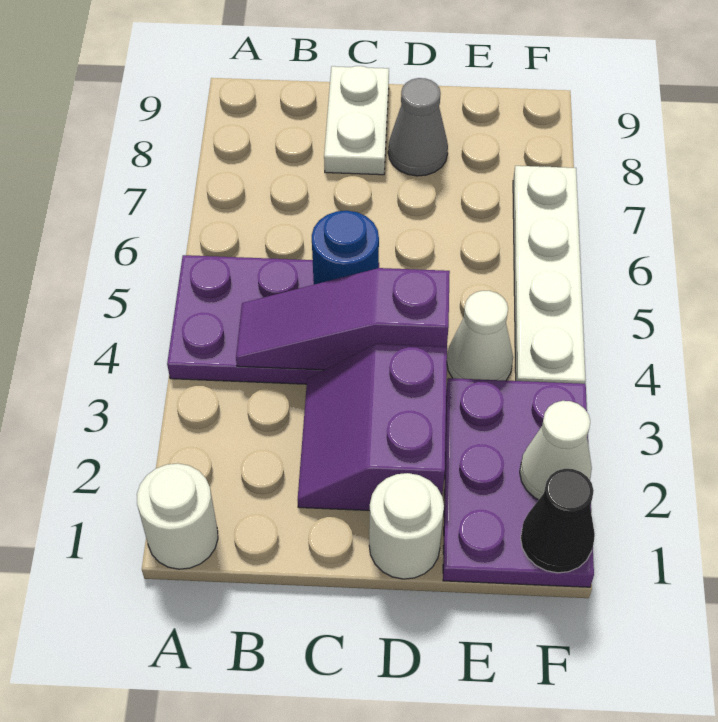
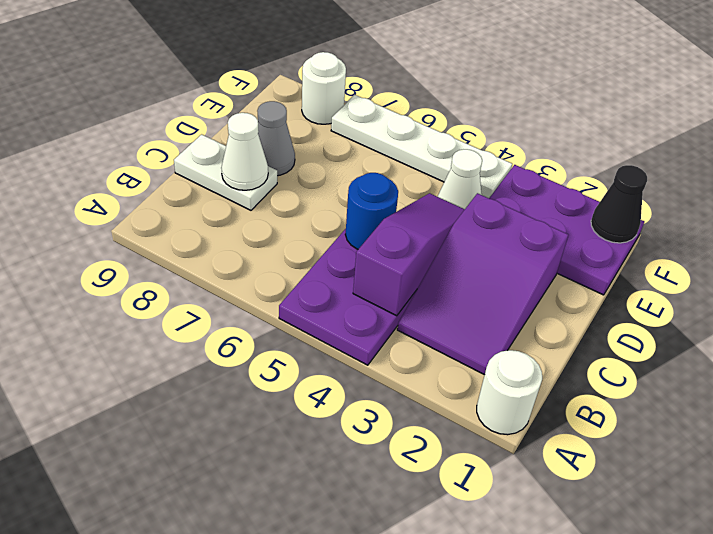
purple 1x3 slope [236,268,450,370] -> purple 1x3 slope turned to [353,193,465,316]
purple 2x2 slope [298,344,447,511] -> purple 2x3 slope [397,193,568,375]
white 1x1 round brick [369,473,444,579] -> white 1x1 round brick moved to [302,52,346,124]
white 1x1 cone [520,401,592,500] -> white 1x1 cone moved to [221,113,268,190]

